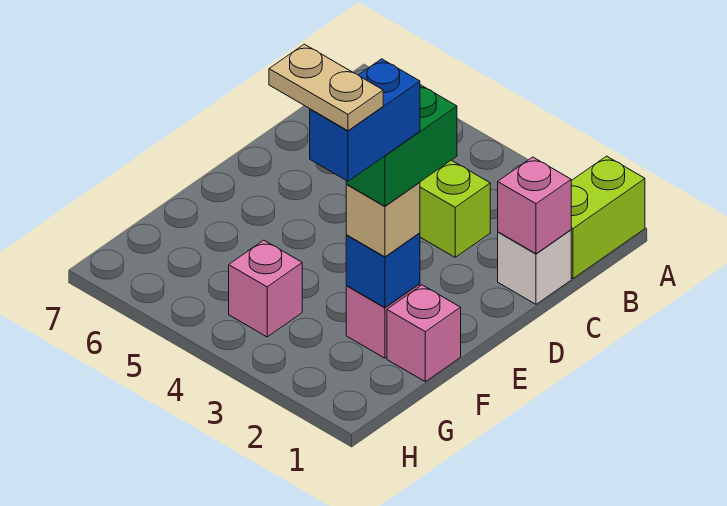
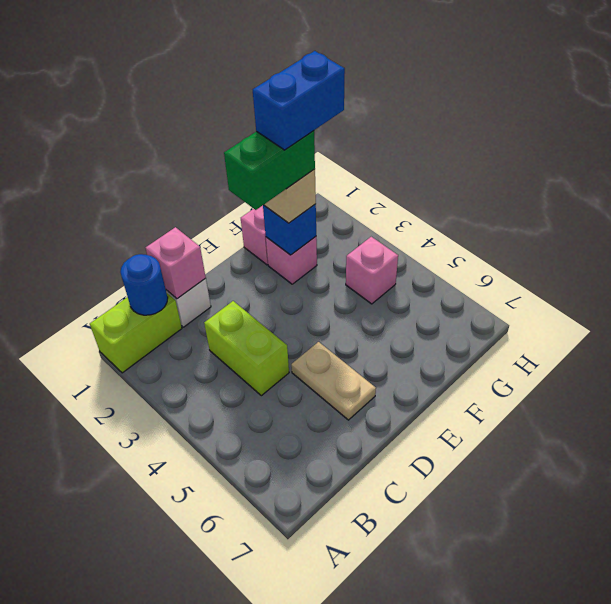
none -> blue 1x1 round brick [121,254,168,315]
tan 1x2 plate [269,44,383,131] -> tan 1x2 plate moved to [291,342,376,420]

